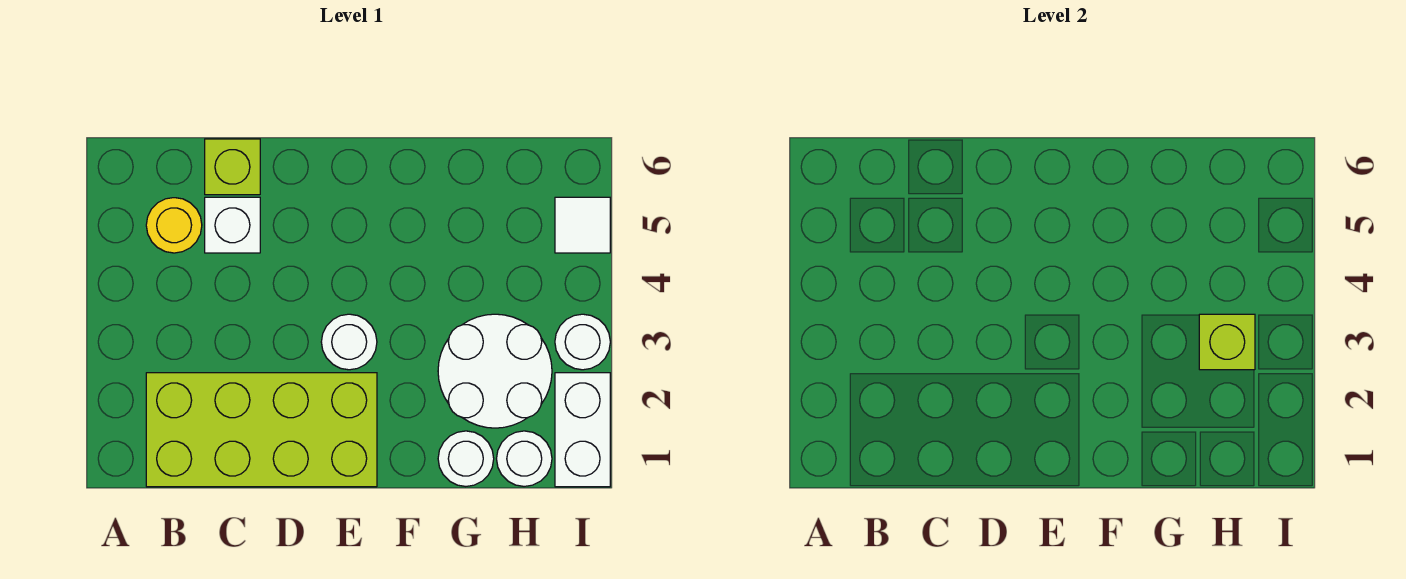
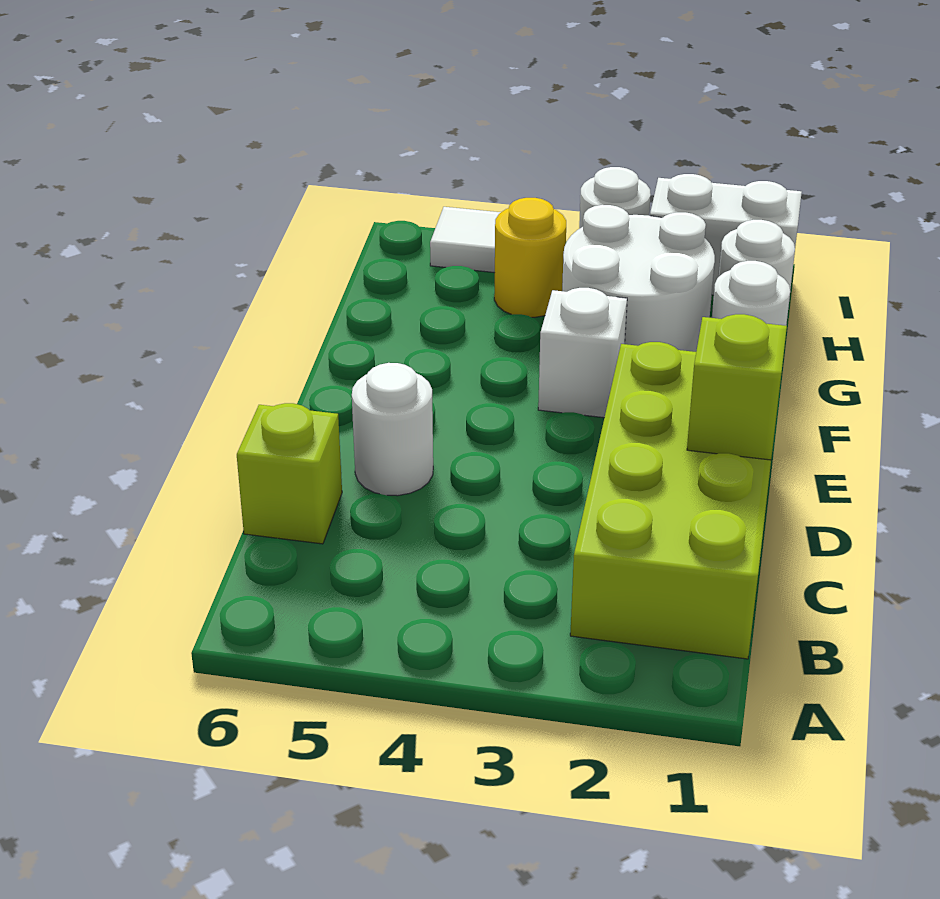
yellow 1x1 round brick [146,198,202,253] -> yellow 1x1 round brick moved to [494,198,566,317]
white 1x1 brick [205,197,260,253] -> white 1x1 brick moved to [538,288,627,418]
white 1x1 round brick [321,314,377,370] -> white 1x1 round brick moved to [352,363,433,496]
lime 1x1 brick [1199,314,1255,370] -> lime 1x1 brick moved to [687,314,787,460]

